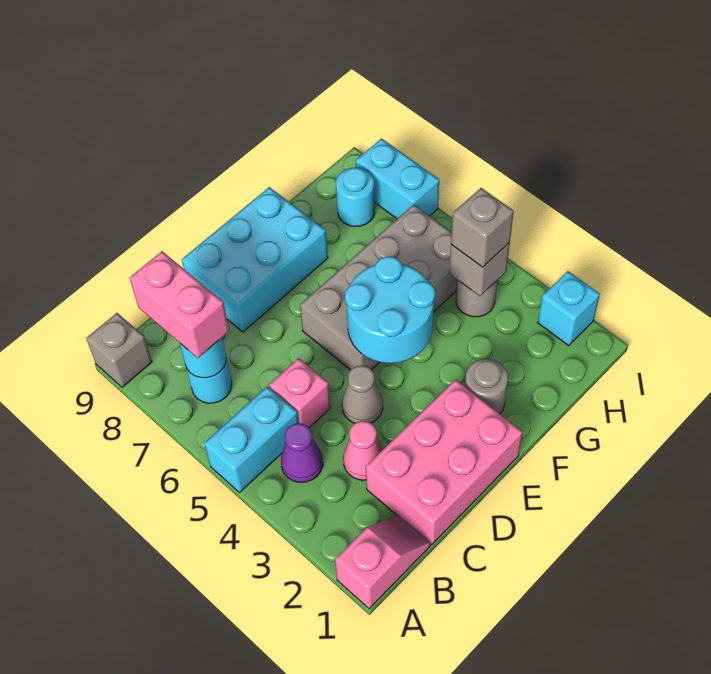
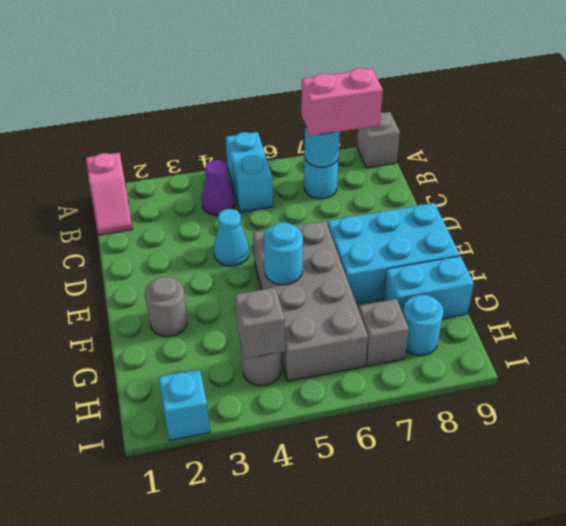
pink 2x3 brick [366,380,522,544] -> none
pink 1x1 cone [343,421,383,480] -> none
pink 1x1 brick [269,358,331,428] -> none
grey 1x1 cone [342,365,383,423] -> cyan 1x1 cone [214,209,249,266]
cyan 2x3 brick [182,187,328,332] -> cyan 2x3 brick turned to [328,203,460,303]
cyan 2x2 round brick [345,256,435,363] -> cyan 1x1 round brick [263,222,303,285]
grey 1x1 brick [451,188,514,267] -> grey 1x1 brick moved to [359,299,409,366]
cyan 1x2 brick [356,138,439,219] -> cyan 1x2 brick moved to [383,256,474,319]

